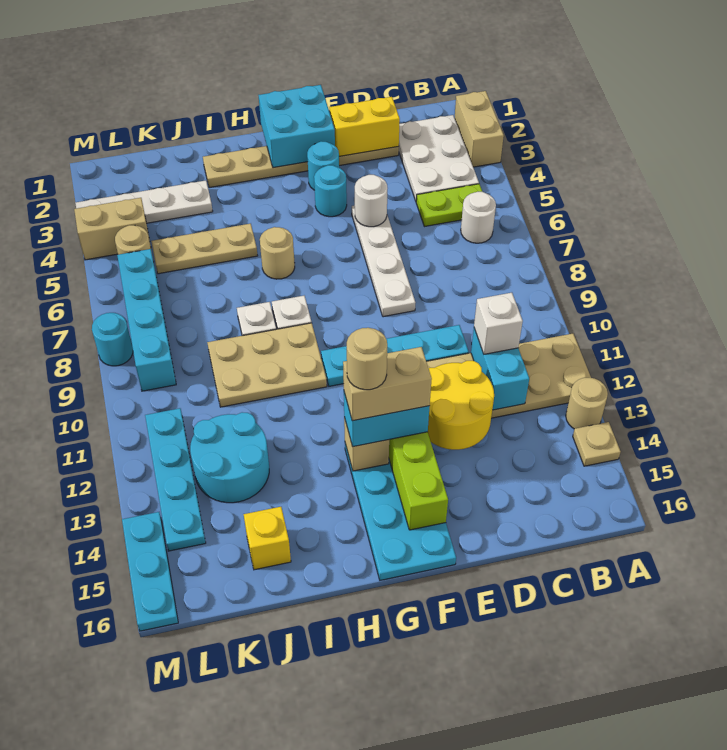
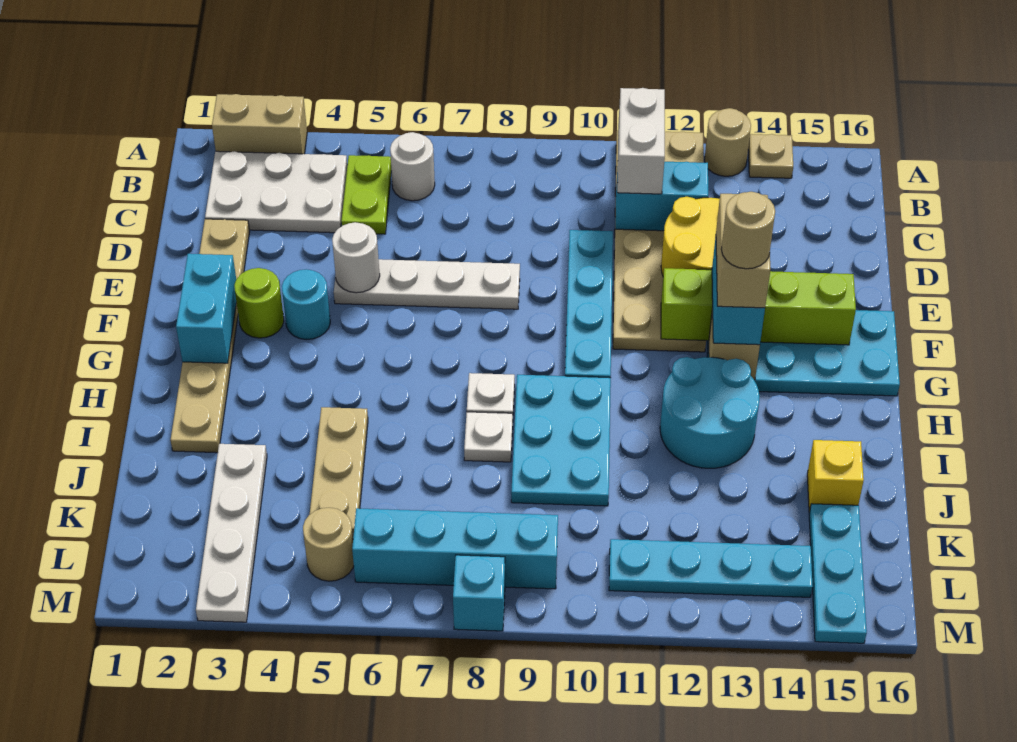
white 1x1 brick [474,293,523,354] -> white 1x2 brick [617,88,665,194]
yellow 1x2 brick [329,97,400,156] -> none
cyan 2x2 brick [259,85,335,168] -> cyan 1x2 brick [176,254,236,363]
cyan 1x1 round brick [307,141,339,190] -> lime 1x1 round brick [234,268,284,338]
tan 1x1 round brick [260,227,295,279] -> none
tan 2x3 plate [207,323,327,407] -> cyan 2x3 plate [511,375,611,506]
cyan 2x2 round brick [190,412,269,503] -> cyan 2x2 round brick moved to [660,357,760,468]
tan 1x2 brick [74,198,149,260] -> none
cyan 1x1 round brick [92,313,133,366] -> cyan 1x1 brick [453,555,505,631]
cyan 1x3 plate [122,512,178,631] -> cyan 1x3 plate turned to [809,504,867,643]

